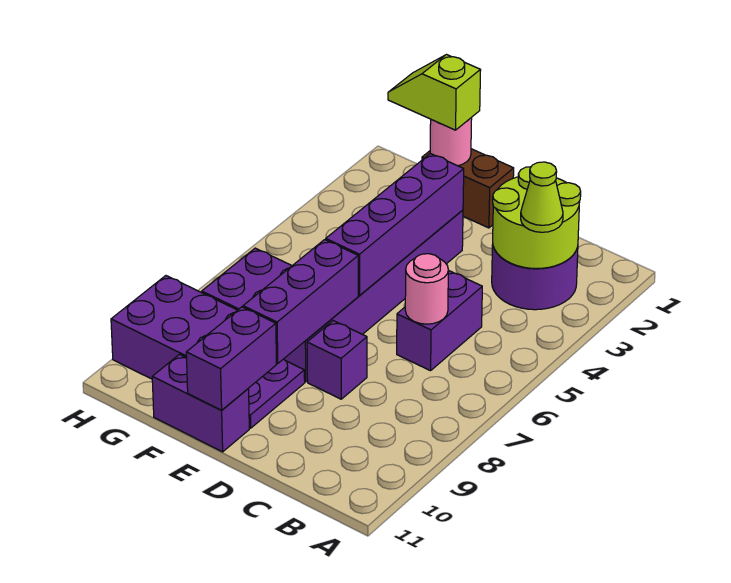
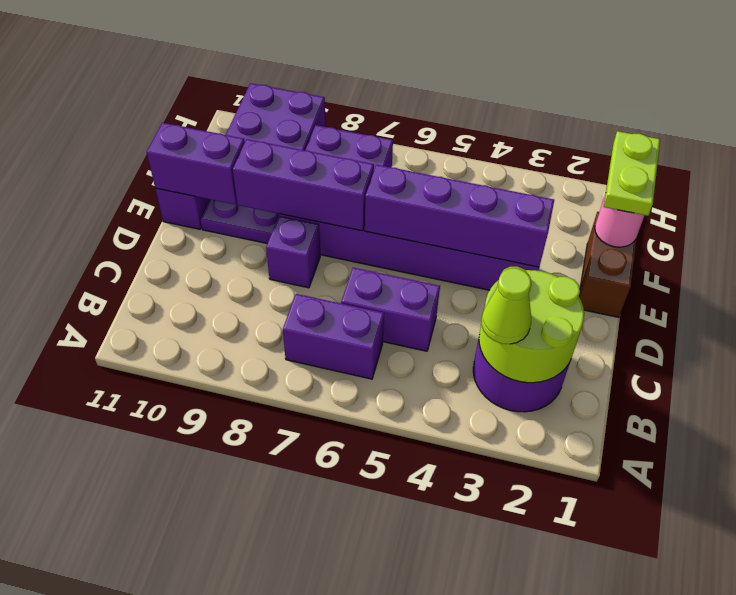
none -> purple 1x2 brick [283,294,384,379]
pink 1x1 round brick [405,254,448,324] -> none
lime 1x2 slope [388,55,481,130] -> lime 1x2 plate [604,131,660,216]

